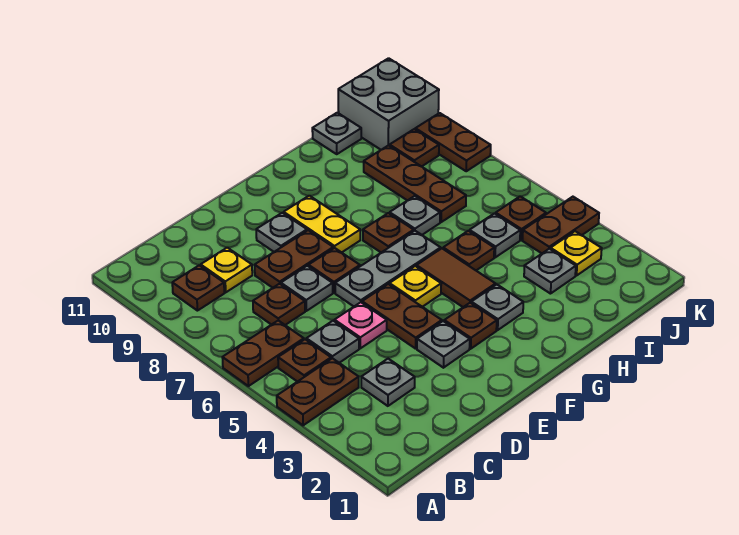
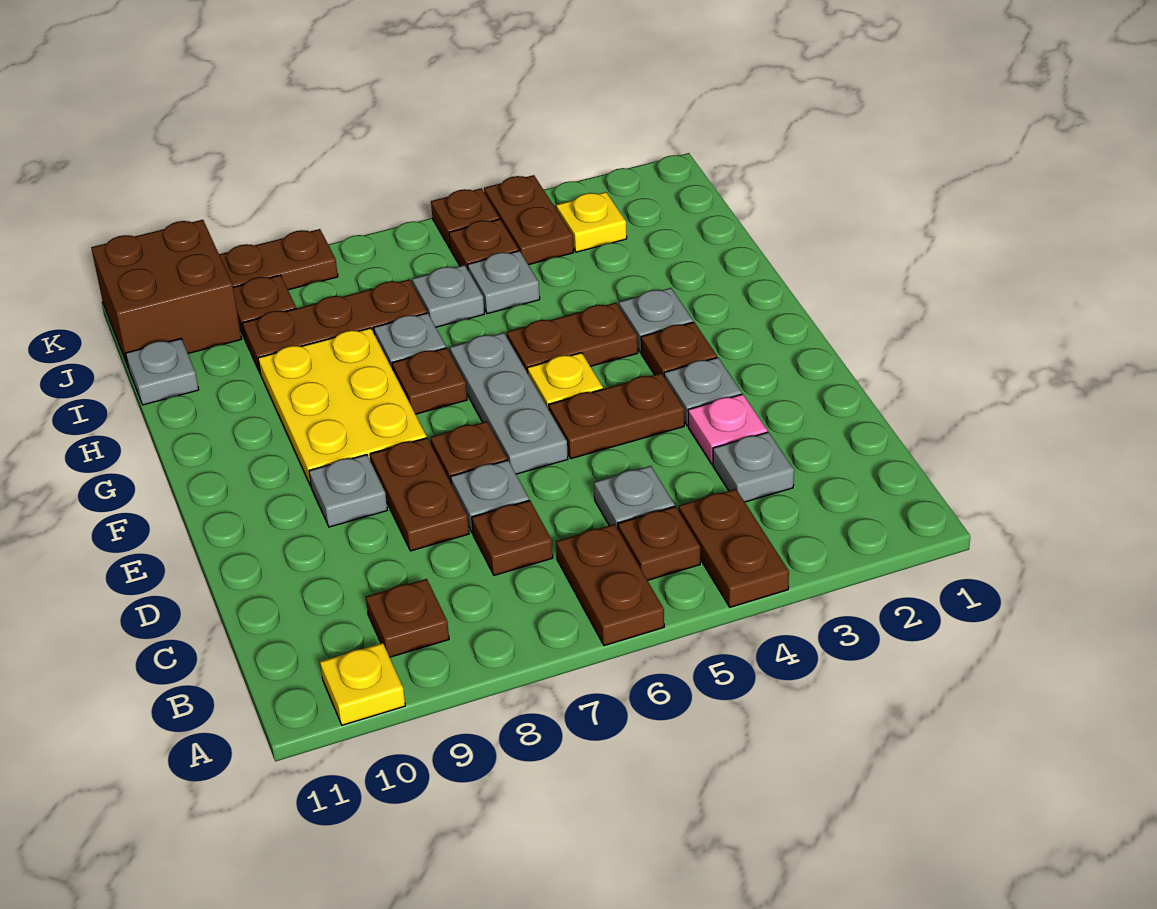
yellow 1x1 plate [201,248,252,292] -> yellow 1x1 plate moved to [320,643,405,725]
pink 1x1 plate [334,302,387,348] -> pink 1x1 plate moved to [688,394,767,464]
yellow 1x2 plate [284,196,360,253] -> yellow 2x3 plate [258,328,427,486]
brown 1x2 tile [416,249,495,307] -> brown 1x2 plate [507,303,638,373]
brown 1x1 plate [443,231,494,270] -> brown 1x1 plate moved to [431,189,499,248]
grey 1x1 plate [524,249,576,294] -> grey 1x1 plate moved to [412,265,484,327]
grey 2x2 brick [338,58,439,150] -> brown 2x2 brick [91,220,241,366]

